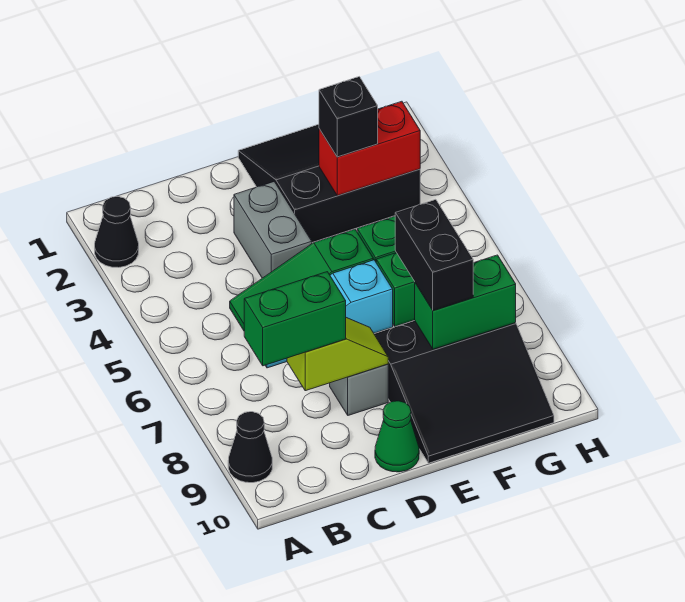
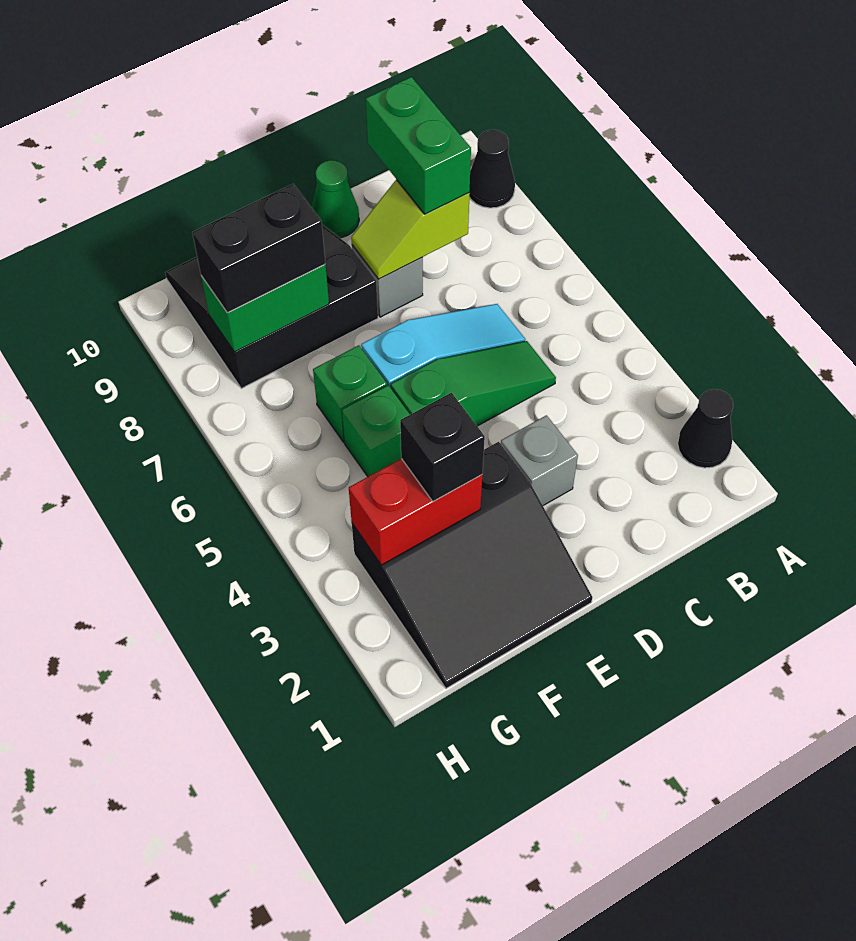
green 1x2 brick [244,272,346,366] -> green 1x2 brick turned to [366,77,471,214]
grey 1x2 brick [234,182,312,278] -> grey 1x1 brick [501,415,578,505]
black 1x2 brick [395,199,473,311] -> black 1x2 brick turned to [192,184,325,313]

